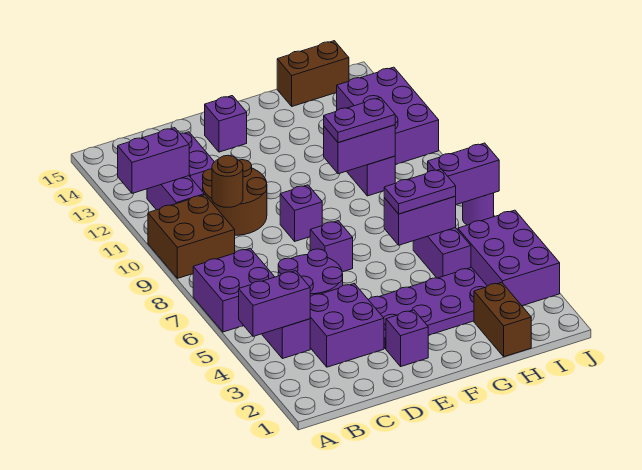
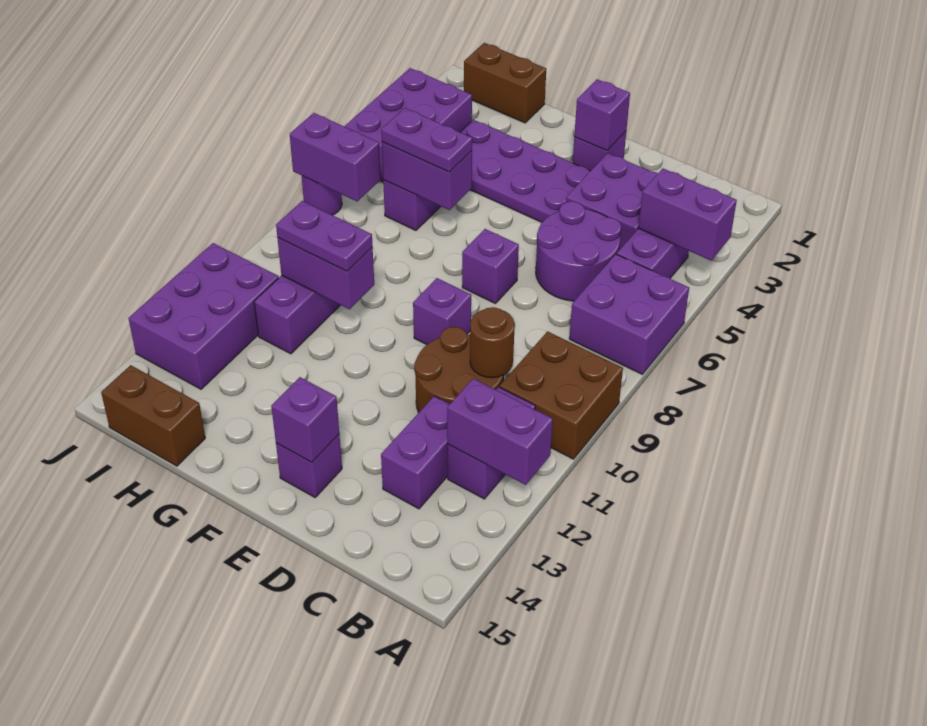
none -> purple 1x1 brick [574,79,630,151]
none -> purple 1x1 brick [271,377,339,462]
brown 1x2 brick [474,282,531,357] -> brown 1x2 brick turned to [464,43,546,123]

